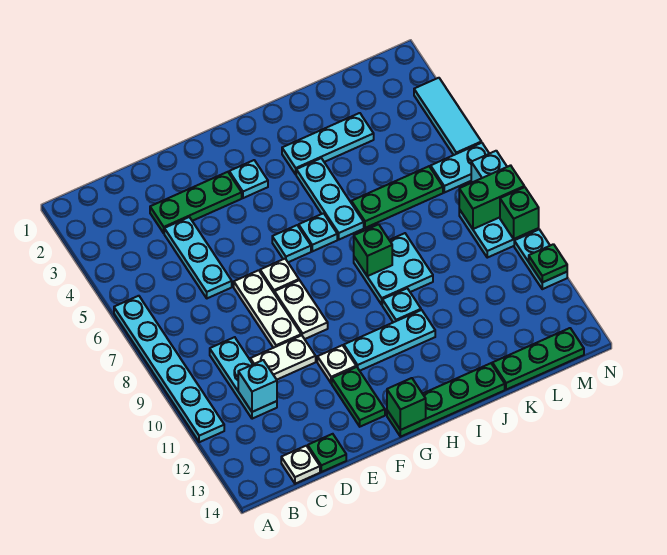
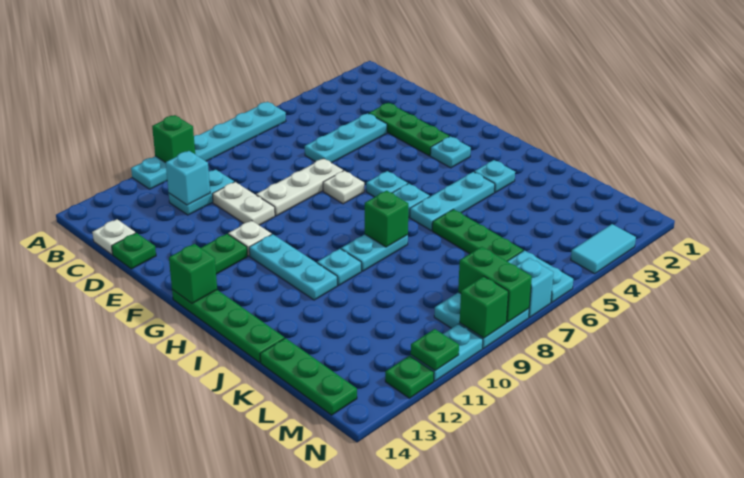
none -> green 1x1 brick [152,115,195,163]
cyan 1x3 plate [210,337,277,419] -> cyan 1x2 plate [169,170,234,215]
white 1x2 plate [274,280,328,339] -> none
cyan 1x3 plate [282,113,374,174] -> cyan 1x1 plate [474,160,515,192]
cyan 2x2 plate [354,233,433,305] -> cyan 1x2 plate [341,234,408,271]
cyan 1x3 tile [414,78,481,155] -> cyan 1x2 tile [571,224,636,274]
none -> green 1x1 plate [385,356,434,398]

